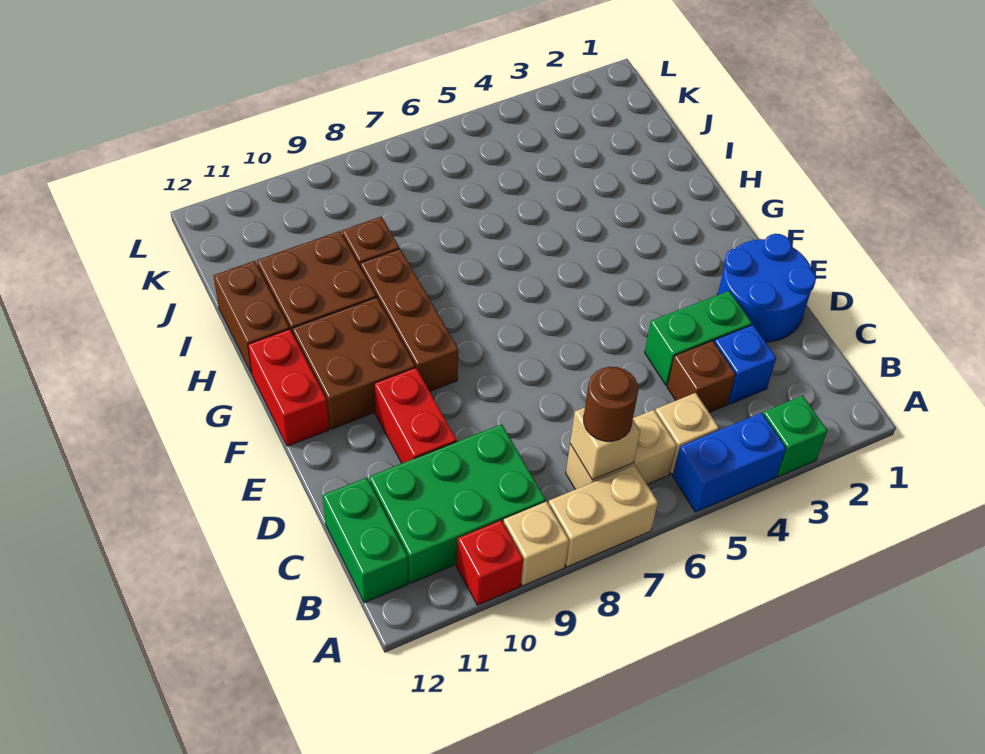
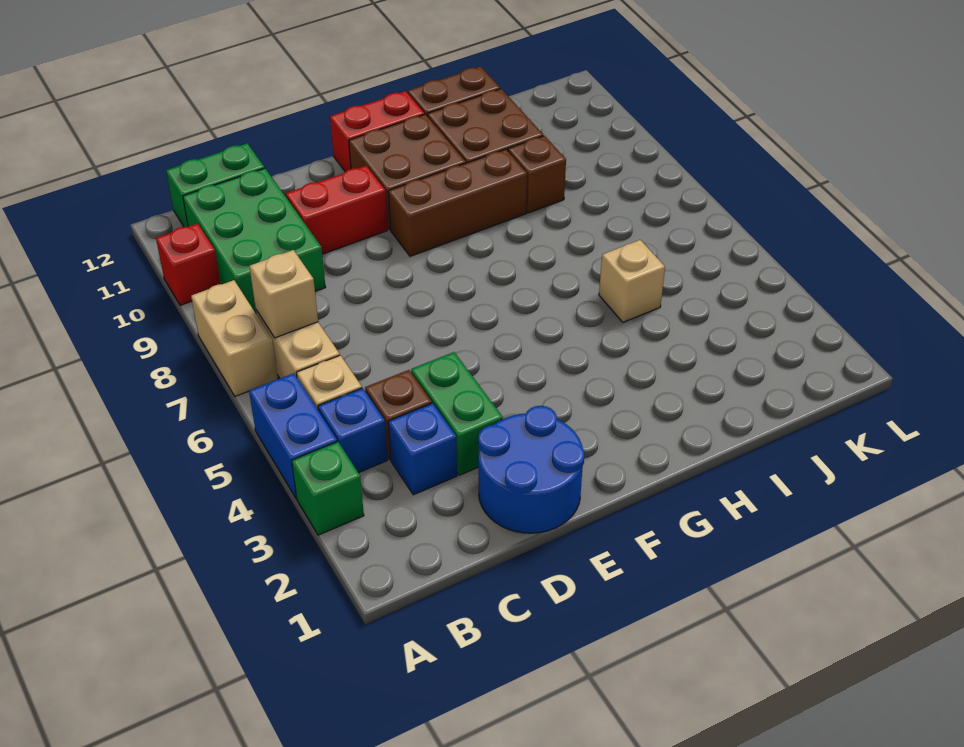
tan 1x1 brick [503,501,569,586] -> tan 1x1 brick moved to [599,240,665,322]
none -> blue 1x1 brick [318,388,388,473]
brown 1x1 round brick [584,367,638,441] -> none

